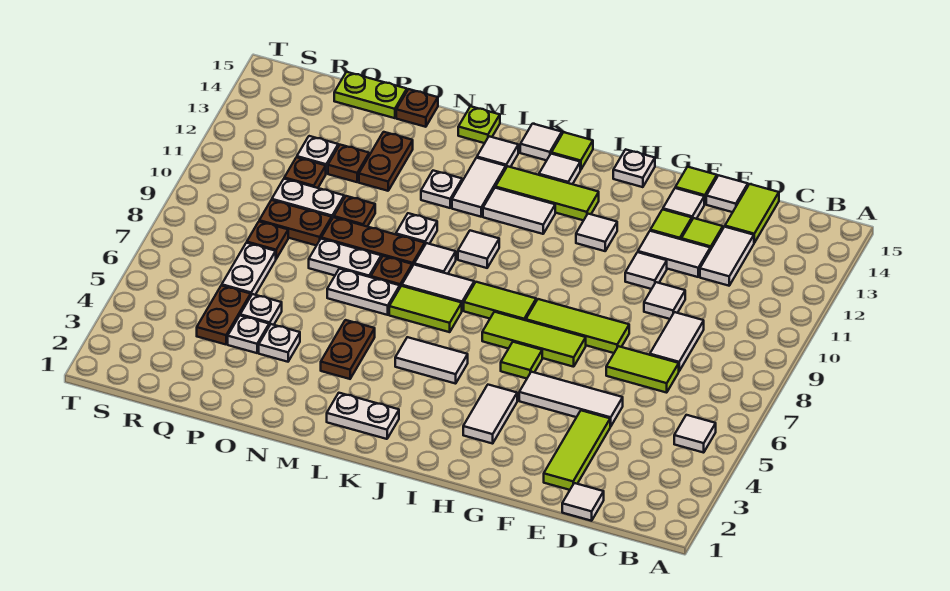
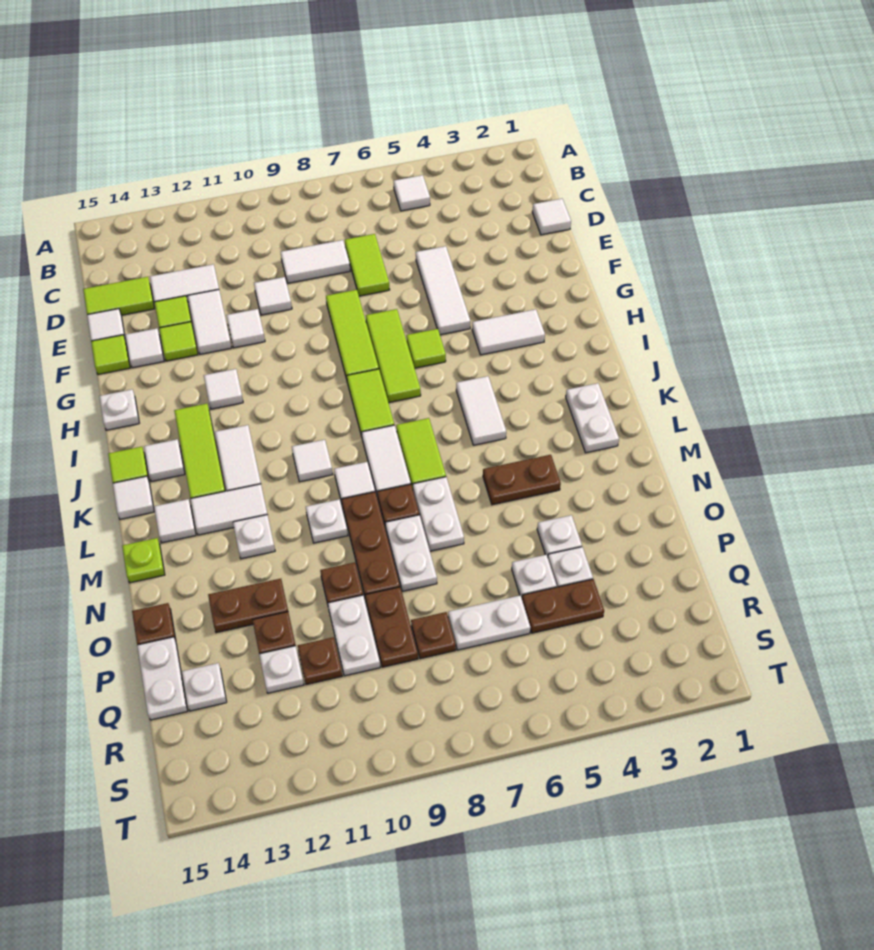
lime 1x3 tile [544,410,611,490] -> none
lime 1x2 plate [334,72,407,118] -> white 1x2 plate [137,637,188,720]
none -> white 1x1 plate [182,663,227,711]

